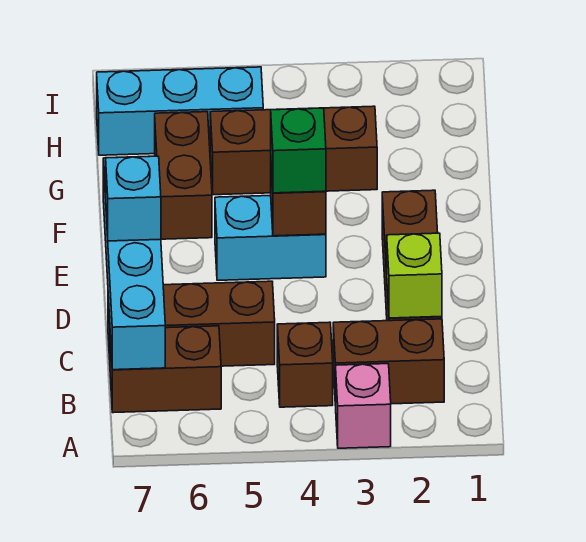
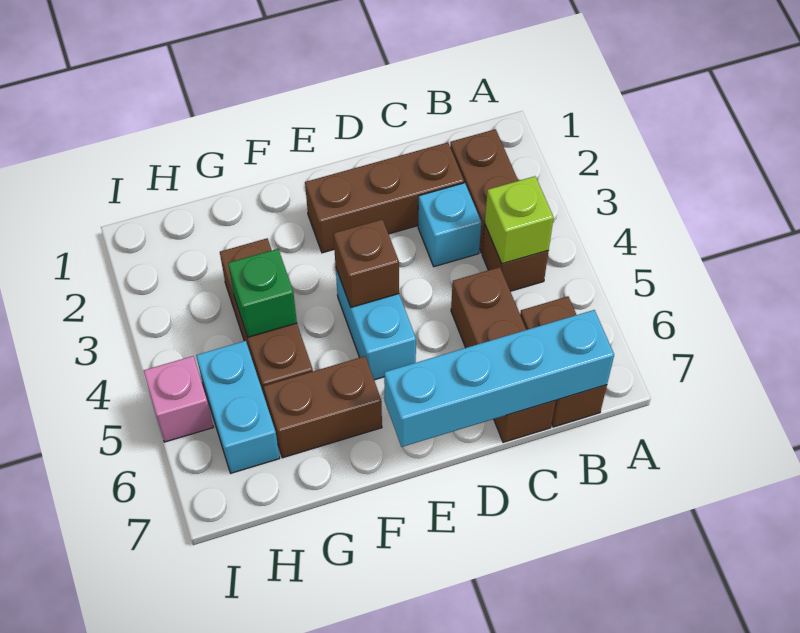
pink 1x1 brick [336,364,391,448] -> pink 1x1 brick moved to [144,356,213,442]
lime 1x1 brick [387,233,442,318] -> lime 1x1 brick moved to [485,176,554,264]
cyan 1x1 brick [106,156,161,241] -> cyan 1x1 brick moved to [418,183,481,267]
green 1x1 brick [271,108,326,193] -> green 1x1 brick moved to [228,249,297,337]
cyan 1x3 brick [97,67,263,155] -> cyan 1x2 brick [196,341,280,473]

